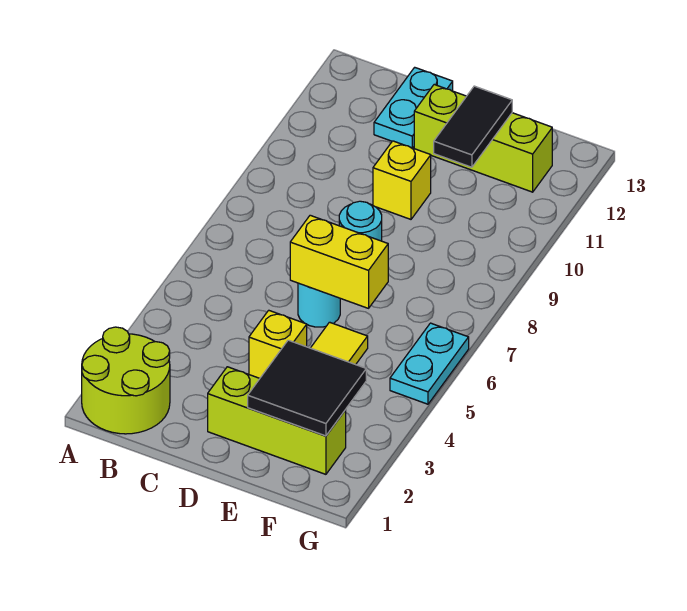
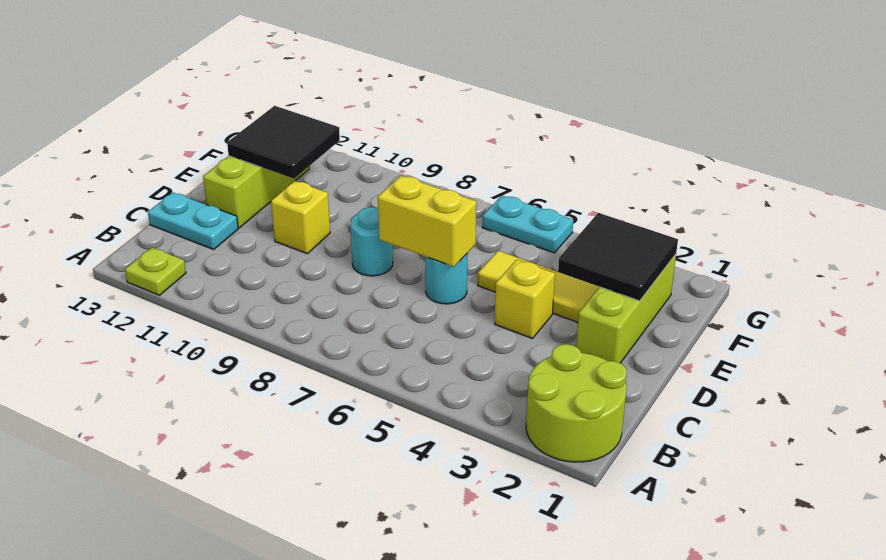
none -> lime 1x1 plate [125,248,186,295]
yellow 1x2 brick [290,215,388,308] -> yellow 1x2 brick turned to [378,176,476,267]
black 1x2 tile [434,86,512,167] -> black 2x2 tile [227,106,340,179]

